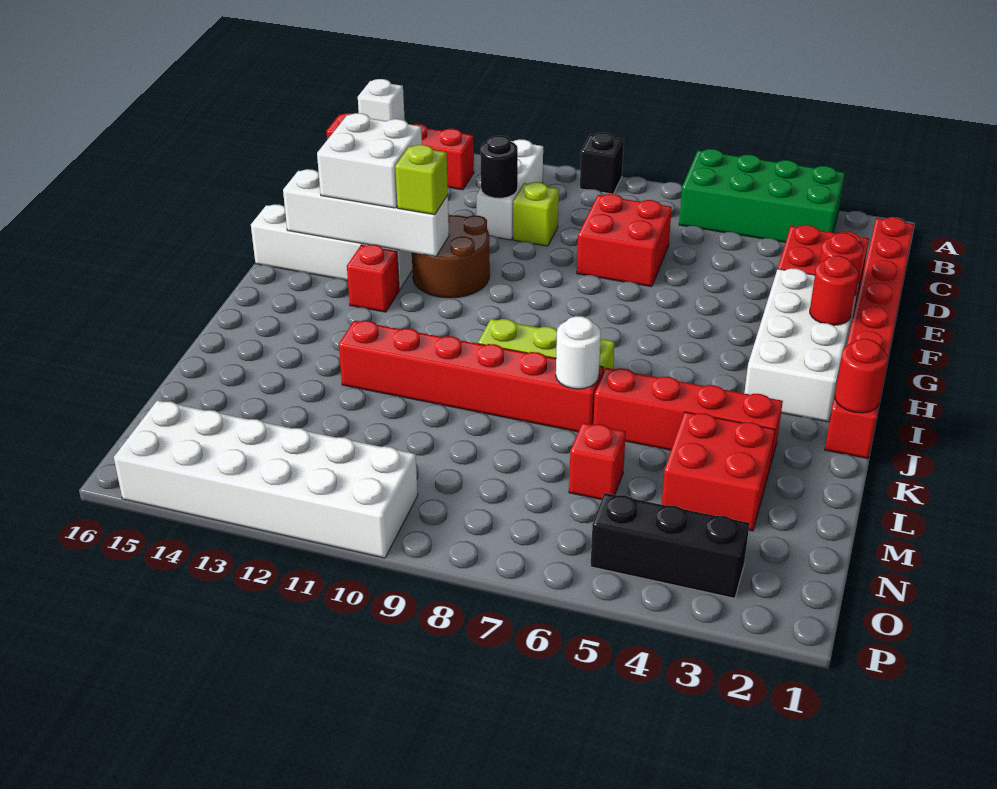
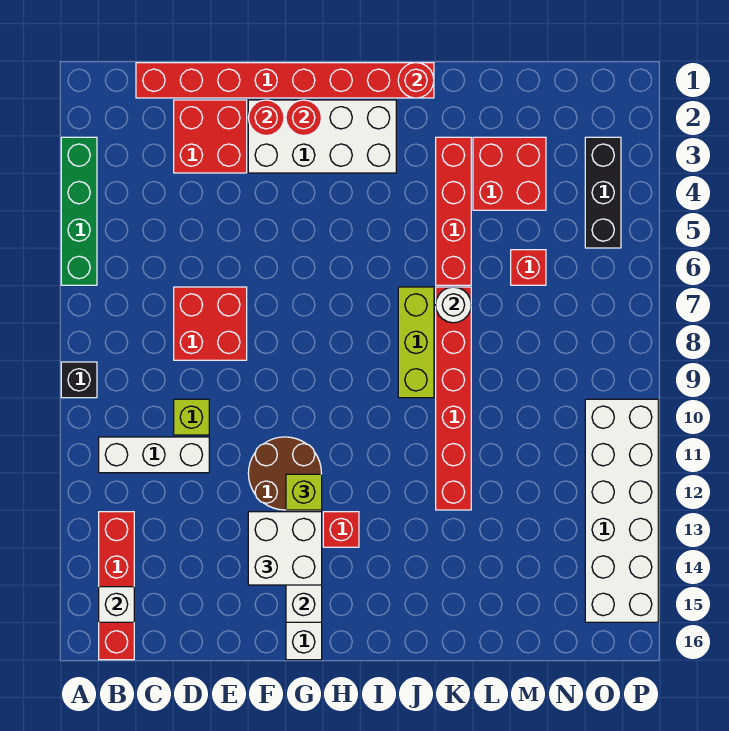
green 2x4 brick [679,149,845,242] -> green 1x4 brick [61,137,97,285]
black 1x1 round brick [481,136,518,198] -> none

